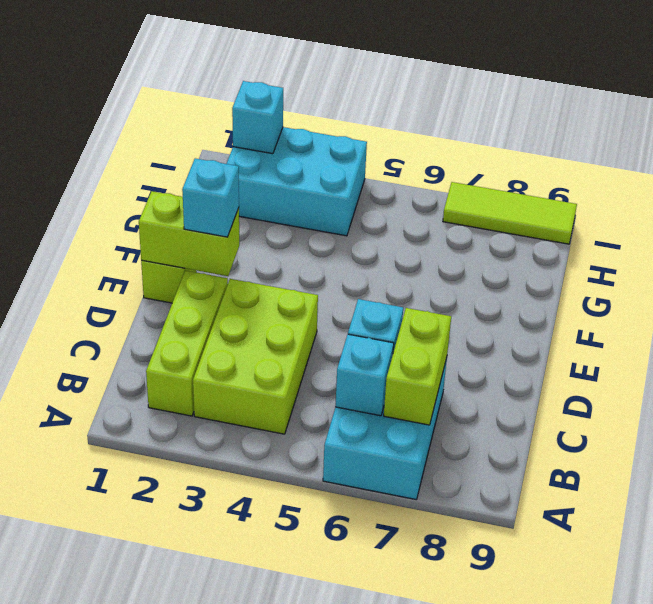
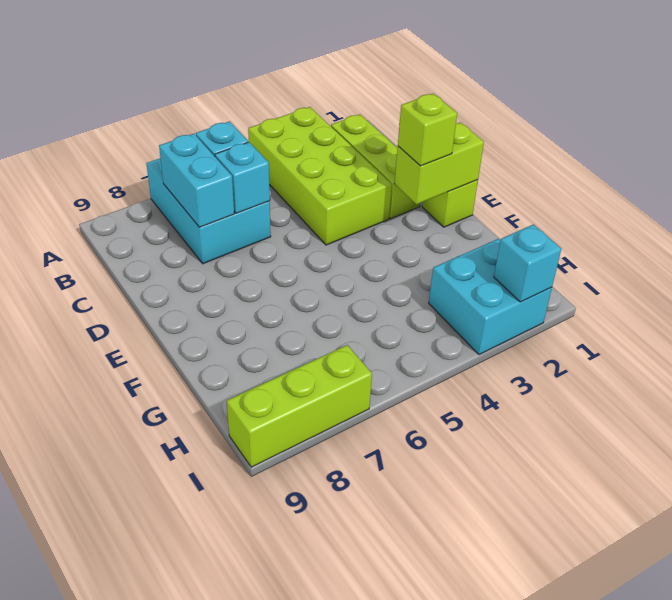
lime 2x3 brick [193,279,318,434] -> lime 2x4 brick [248,107,392,245]
lime 1x2 brick [384,308,451,425] -> cyan 1x2 brick [159,134,234,227]
cyan 1x1 brick [182,158,239,237] -> lime 1x1 brick [398,94,457,166]
cyan 2x3 brick [227,127,367,236] -> cyan 2x2 brick [429,239,552,355]
lime 1x3 tile [443,182,577,244] -> lime 1x3 brick [227,345,372,467]

